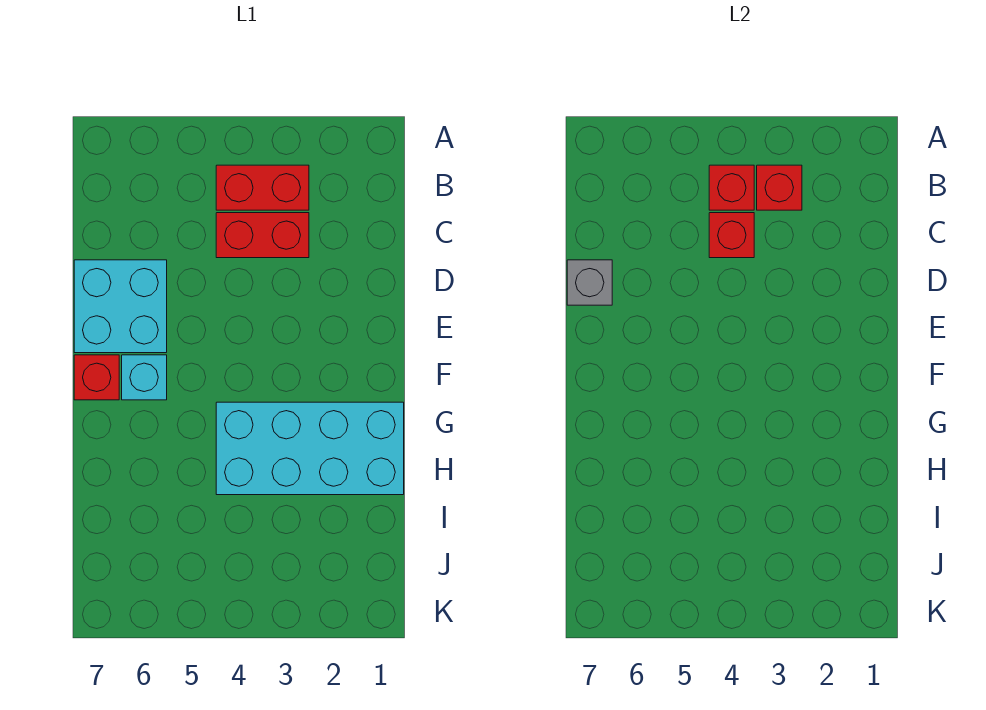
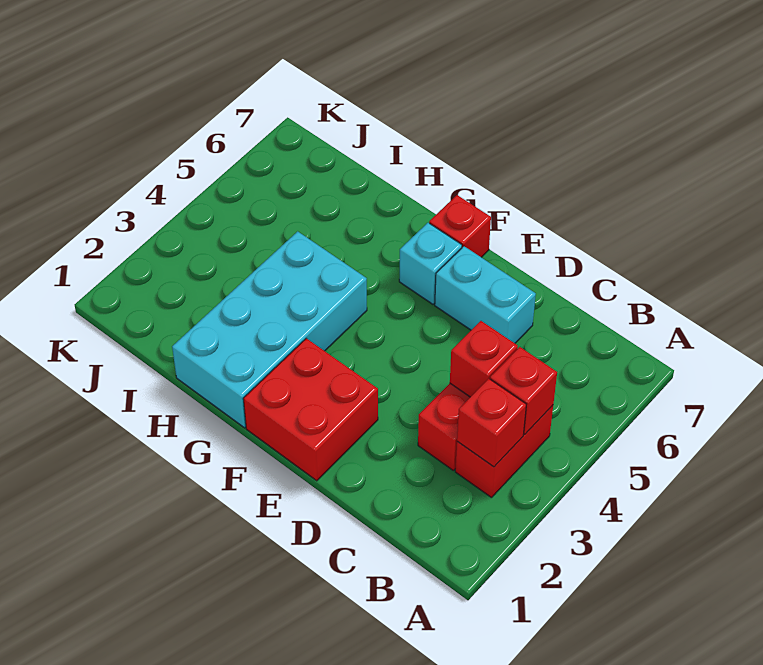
cyan 2x2 brick [74,260,167,353] -> cyan 1x2 brick [435,246,536,343]
grey 1x1 brick [567,260,612,305] -> none
none -> red 2x2 brick [243,338,378,481]

